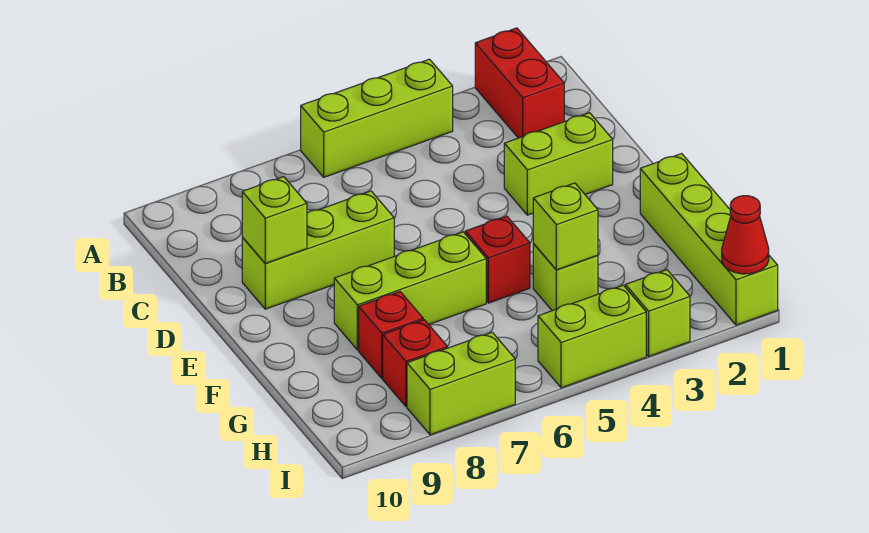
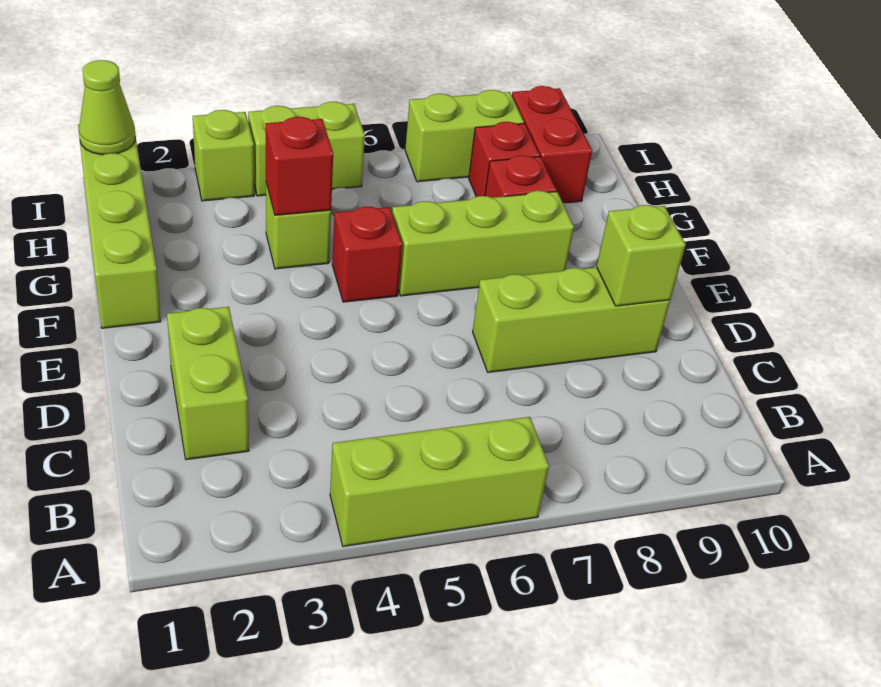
red 1x2 brick [475,28,564,138] -> red 1x2 brick moved to [512,86,592,203]
lime 1x2 brick [504,113,613,215] -> lime 1x2 brick turned to [167,307,249,460]
lime 1x1 brick [533,183,598,270] -> red 1x1 brick [266,117,333,215]
red 1x1 cone [722,196,769,274] -> lime 1x1 cone [79,60,136,155]

